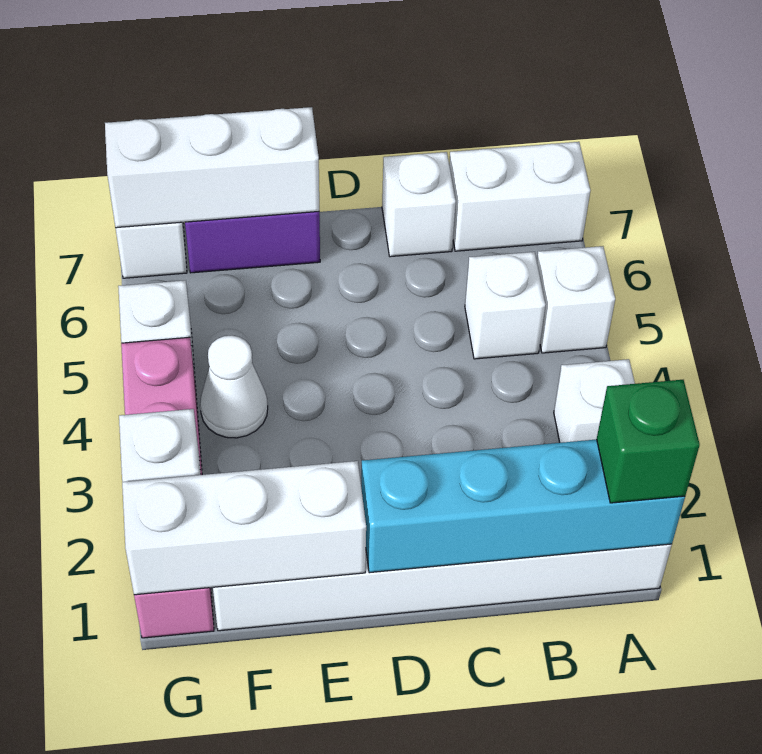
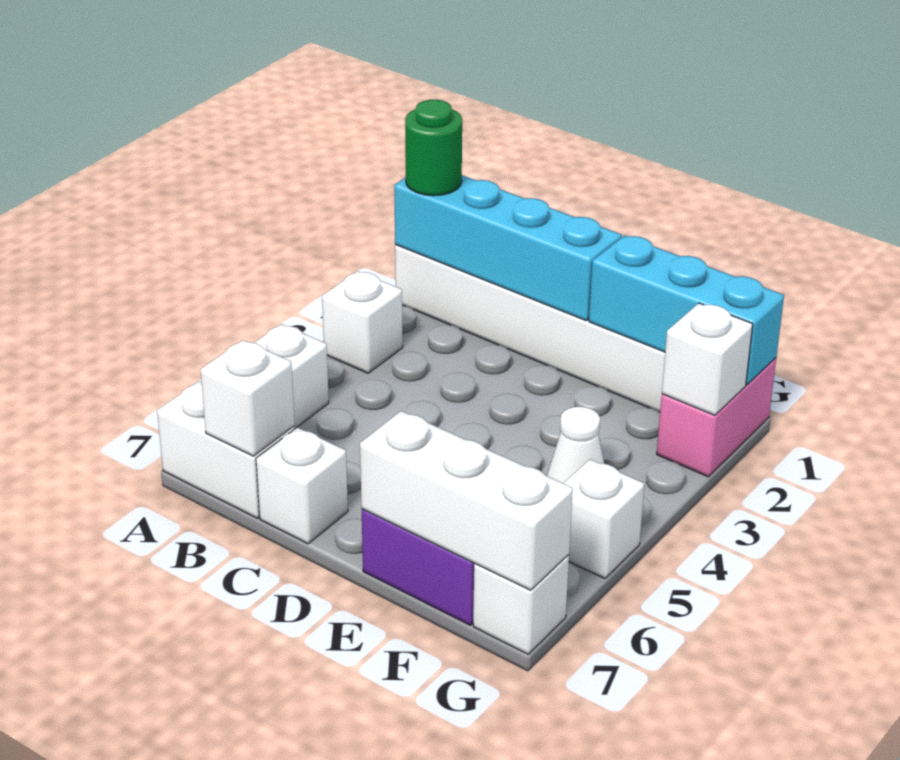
green 1x1 brick [597,380,700,503] -> green 1x1 round brick [405,100,462,196]
white 1x1 brick [465,252,545,359] -> white 1x1 brick moved to [200,340,295,456]
white 1x3 brick [122,461,366,595] -> cyan 1x3 brick [589,236,784,385]
pink 1x4 brick [121,337,214,638] -> pink 1x2 brick [657,358,776,477]

